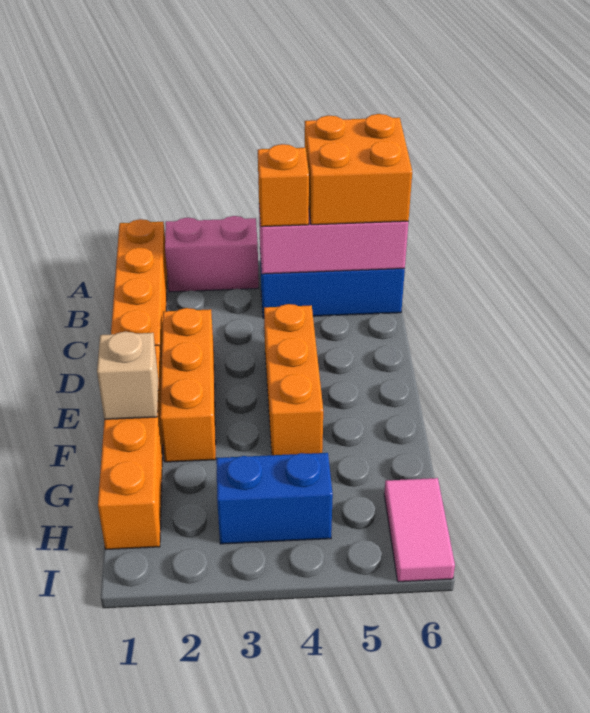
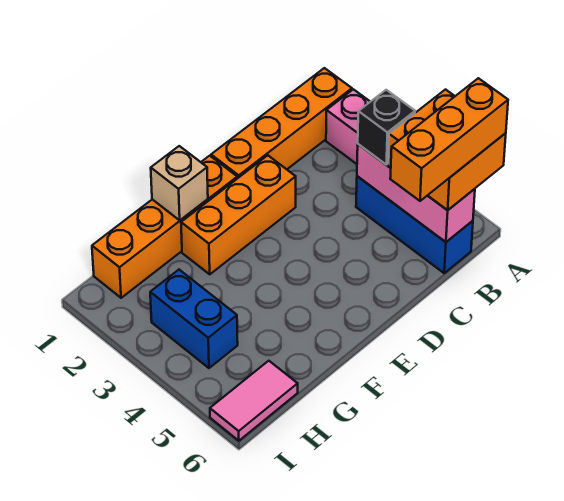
orange 1x1 brick [258,144,309,227] -> black 1x1 brick [358,90,415,165]
orange 1x3 brick [264,304,323,455] -> orange 1x3 brick moved to [390,78,508,201]

